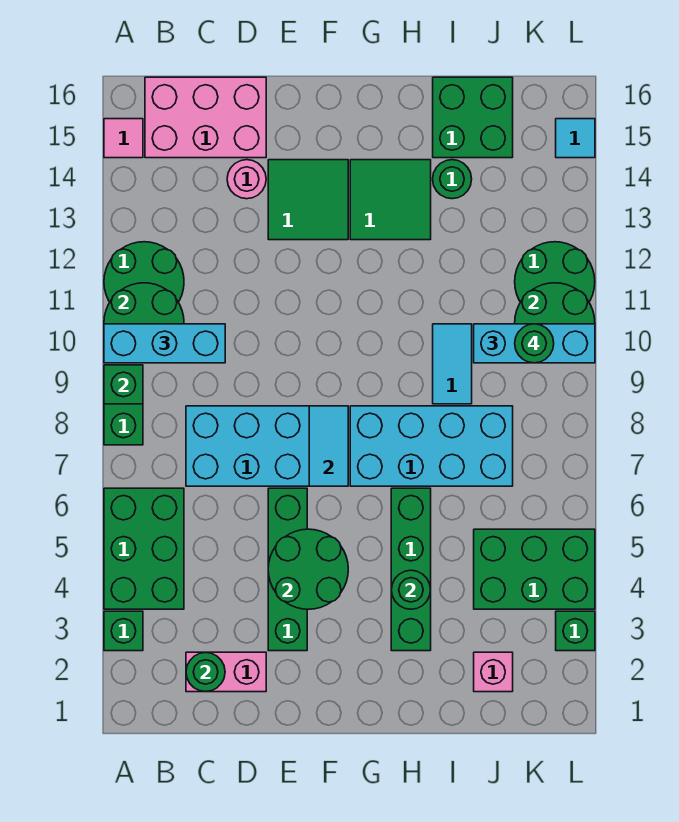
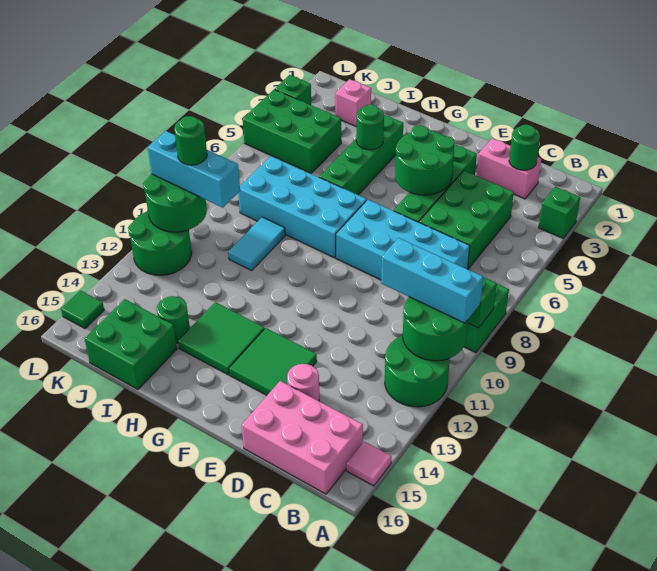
green 2x3 brick [104,488,184,609] -> green 2x3 brick moved to [419,171,514,269]
cyan 1x2 tile [309,406,348,486] -> none
cyan 1x1 tile [556,119,595,158] -> green 1x1 tile [61,290,104,328]

